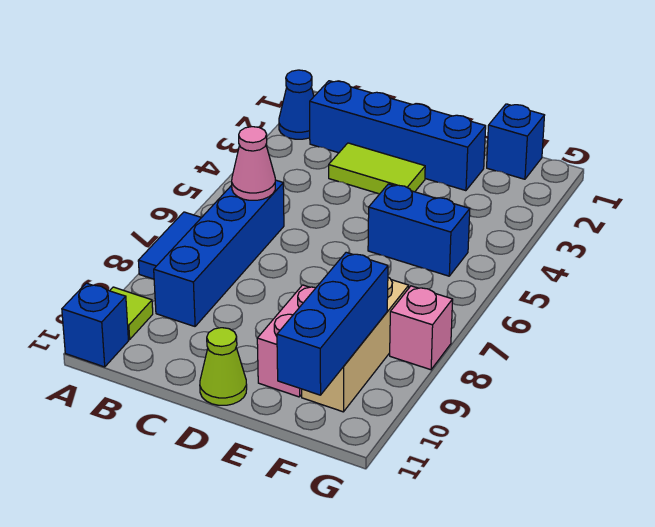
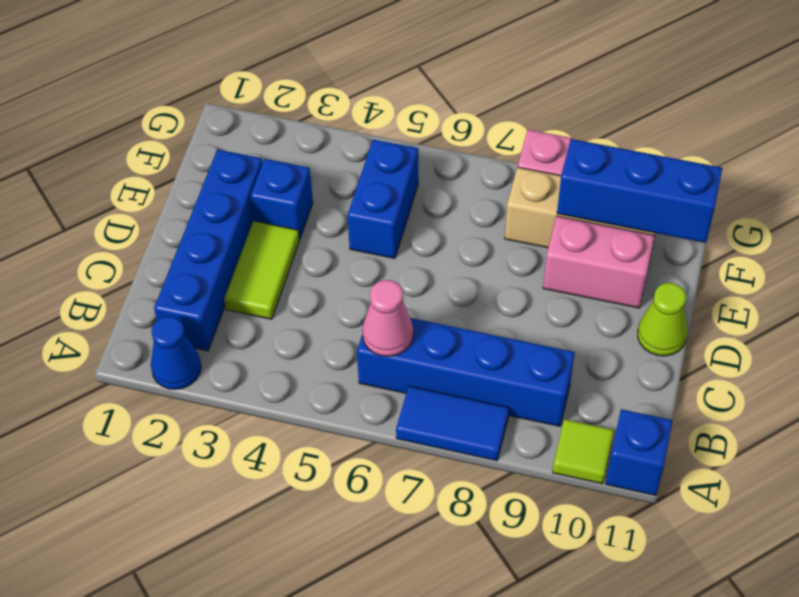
blue 1x1 brick [487,104,545,179] -> blue 1x1 brick moved to [251,159,313,239]

